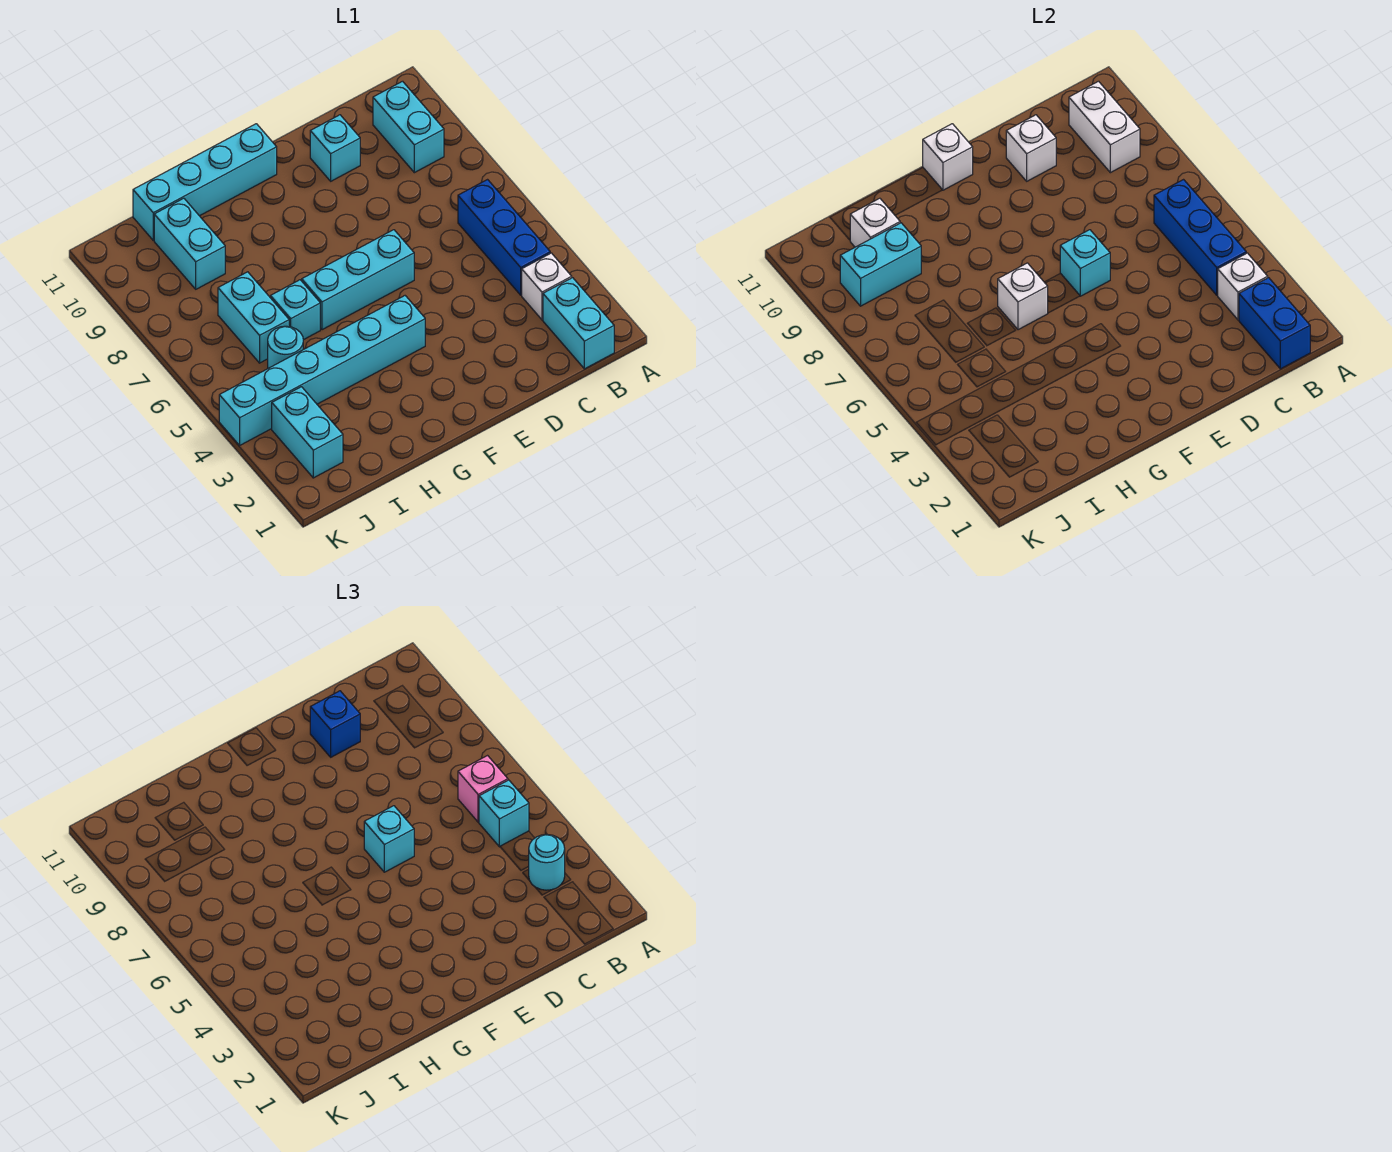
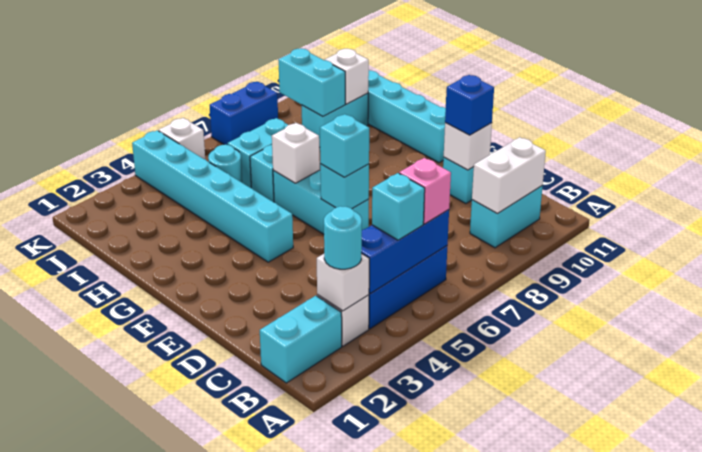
blue 1x2 brick [1239,278,1310,369] -> blue 1x2 brick moved to [210,82,278,145]
white 1x1 brick [923,124,973,190] -> white 1x1 brick moved to [159,118,205,159]
cyan 1x2 brick [272,387,343,478] -> none

